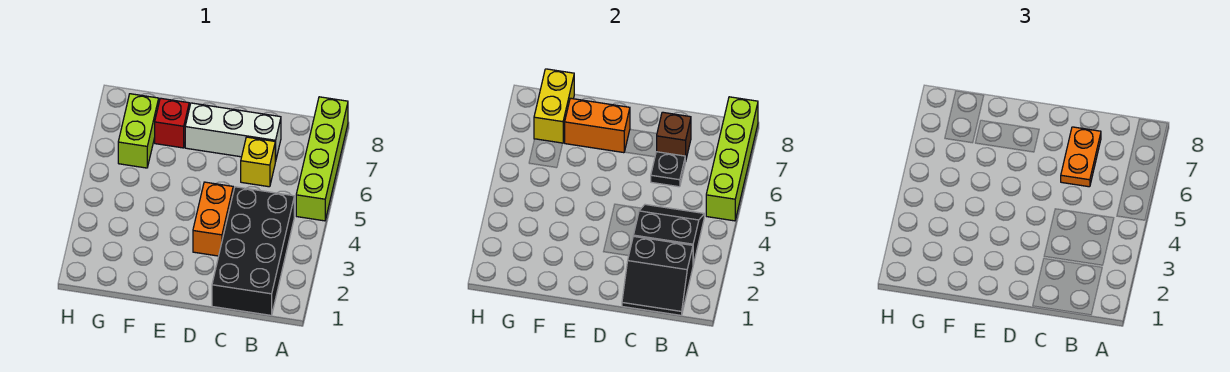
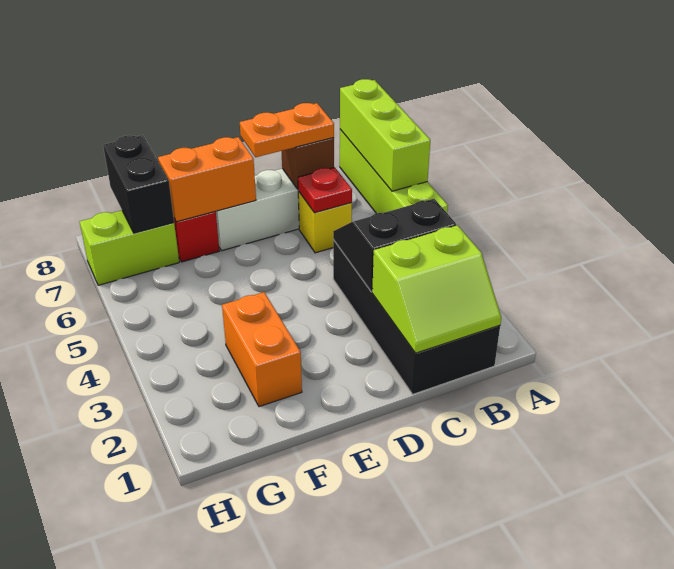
lime 1x4 brick [706,97,758,221] -> lime 1x3 brick [340,79,430,191]
black 2x2 slope [622,236,693,315] -> lime 2x2 slope [372,225,501,353]
black 1x1 plate [651,152,685,187] -> red 1x1 plate [298,167,352,213]
orange 1x2 plate [1061,127,1101,187] -> orange 1x2 plate turned to [240,103,334,157]
orange 1x2 brick [193,182,233,256] -> orange 1x2 brick moved to [222,292,302,407]
lime 1x2 brick [118,94,159,168] -> lime 1x2 brick turned to [80,210,179,285]
yellow 1x2 brick [534,69,574,143] -> black 1x2 brick [103,135,174,233]

